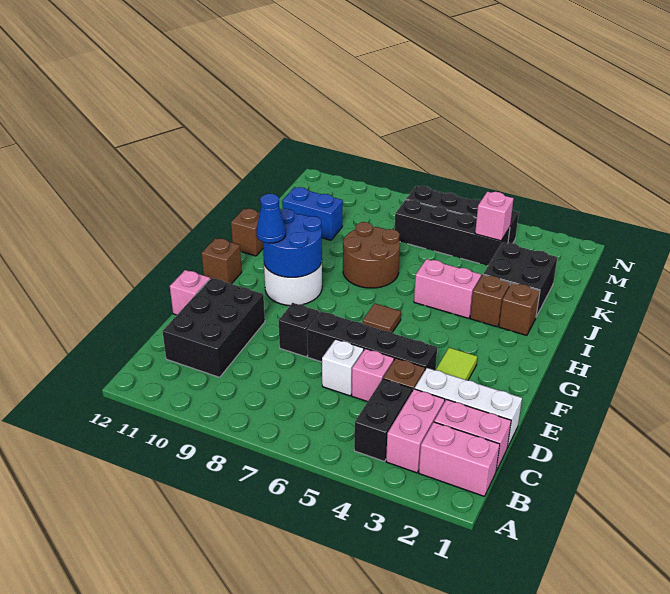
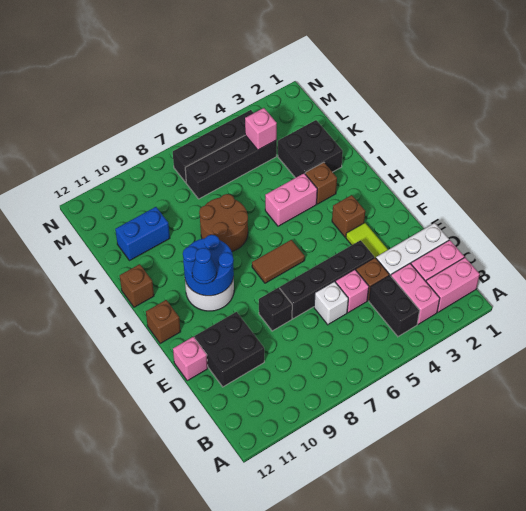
black 2x3 brick [162,278,265,377] -> black 2x2 brick [195,312,264,387]
brown 1x1 tile [363,303,401,332] -> brown 1x2 tile [252,240,305,283]
brown 1x1 brick [499,283,540,335] -> brown 1x1 brick moved to [332,195,365,237]

